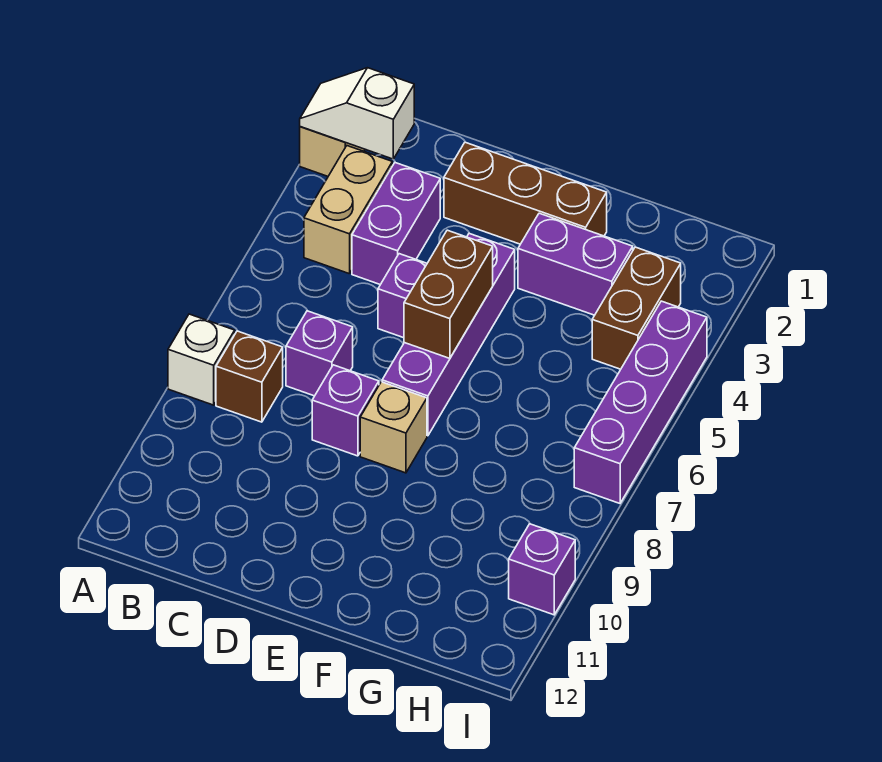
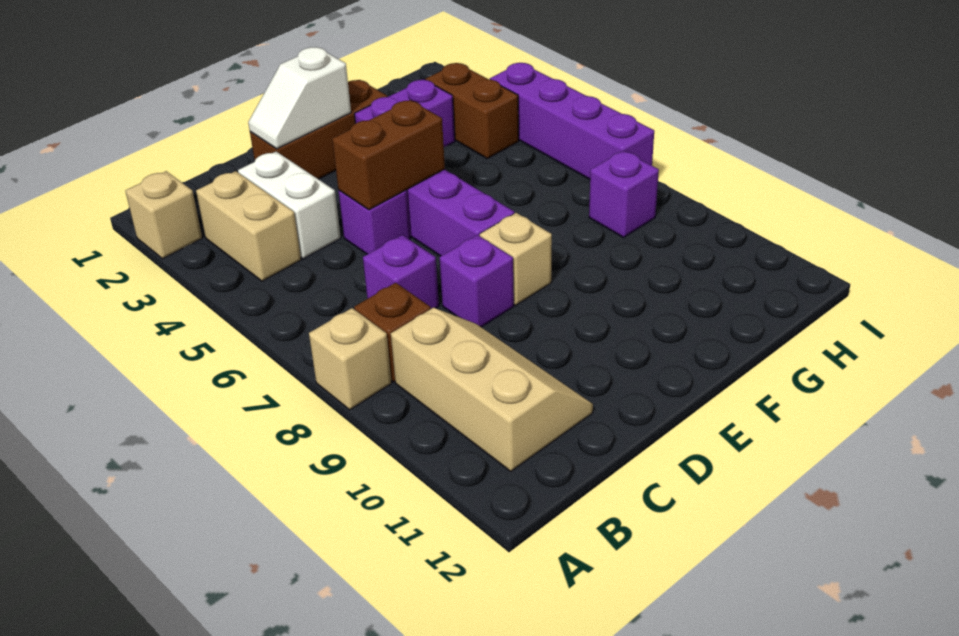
white 1x2 slope [300,68,414,159] -> white 1x2 slope moved to [248,47,351,149]
white 1x1 brick [168,314,235,405] -> tan 1x1 brick [309,308,392,410]
none -> tan 2x3 slope [391,308,593,471]
purple 1x2 brick [352,163,440,285] -> white 1x2 brick [238,152,341,259]
brown 1x2 brick [404,230,493,358] -> brown 1x2 brick turned to [332,100,445,210]
purple 1x1 brick [509,524,575,615] -> purple 1x1 brick moved to [589,151,659,238]

